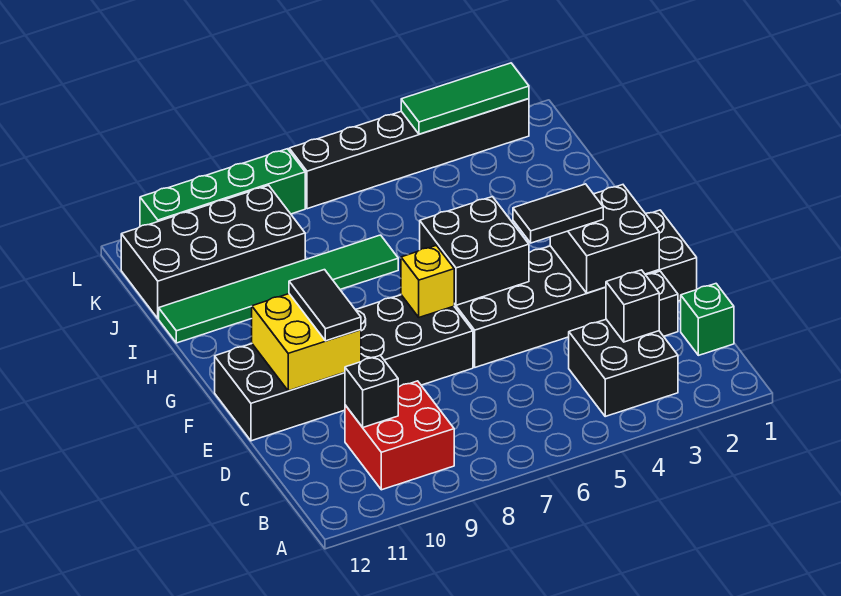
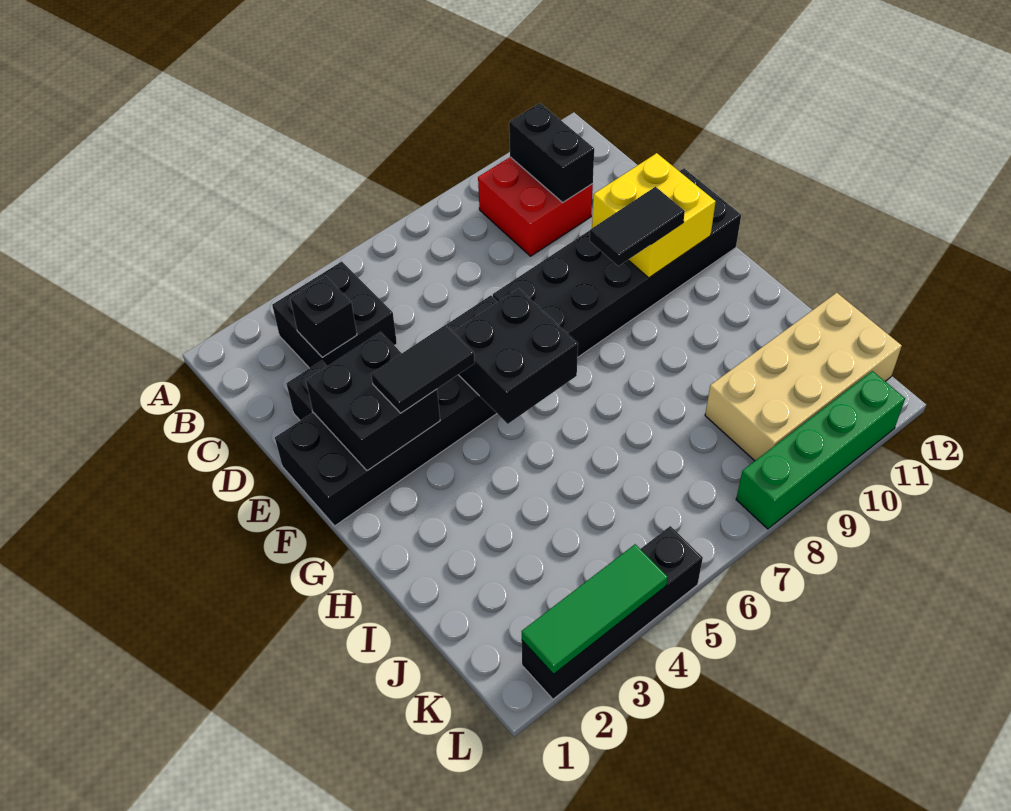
green 1x1 brick [681,284,734,355] -> none
black 1x1 brick [345,355,398,427] -> black 1x2 brick [509,103,594,202]
black 1x2 tile [289,270,361,341] -> black 1x2 tile turned to [590,187,685,266]
yellow 1x1 brick [401,246,454,317] -> none
green 1x6 tile [159,235,398,343] -> none
black 2x4 brick [121,185,305,318] -> tan 2x4 brick [705,293,902,461]
black 1x6 brick [289,99,529,209] -> black 1x4 brick [522,526,703,699]

